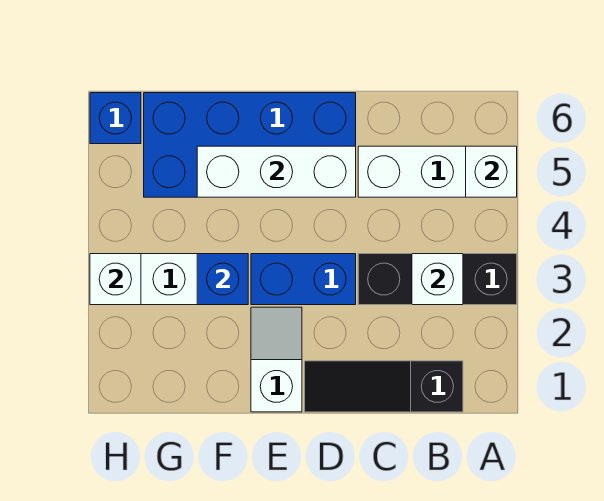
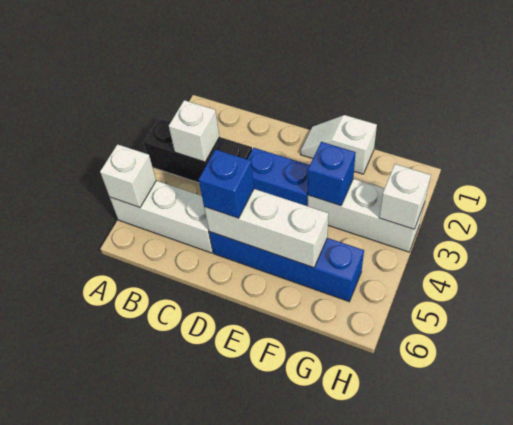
black 1x3 slope [305,361,463,412] -> none
blue 2x4 brick [144,93,356,197] -> blue 1x4 brick [209,232,364,302]
white 1x2 slope [251,307,302,412] -> white 1x2 slope turned to [301,115,377,174]
blue 1x1 brick [90,93,141,144] -> blue 1x1 brick moved to [199,150,254,218]

